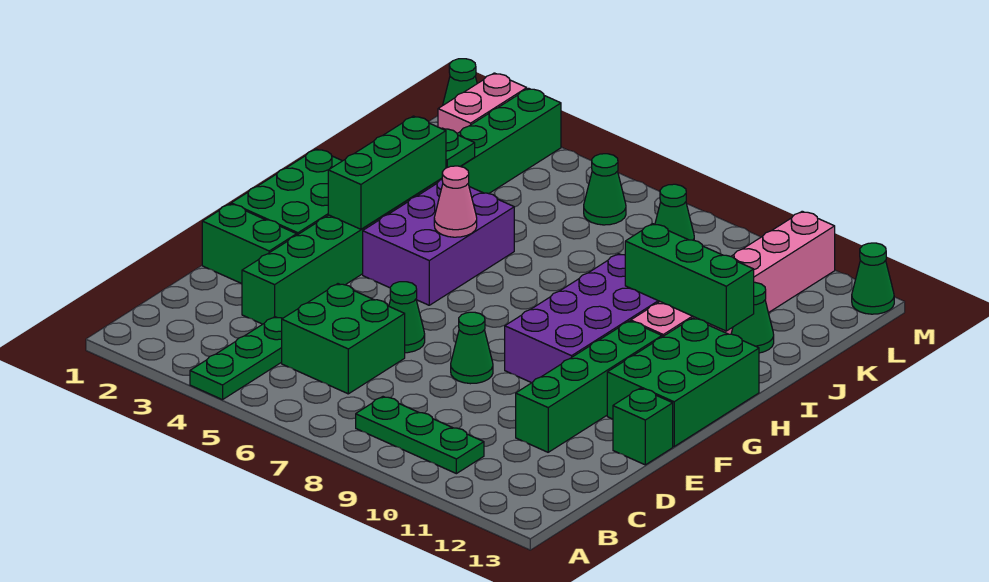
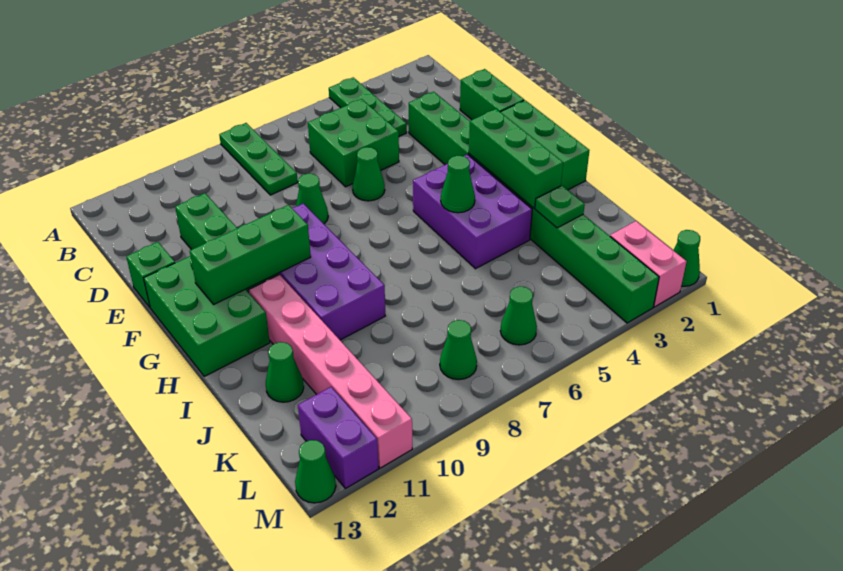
green 1x3 plate [356,397,484,474] -> green 1x3 plate turned to [219,123,298,195]
green 1x2 brick [202,204,297,284] -> green 1x2 brick turned to [460,69,524,120]
pink 1x1 cone [434,166,477,237] -> green 1x1 cone [441,156,475,213]
green 1x3 brick [625,224,754,331] -> green 1x3 brick moved to [190,205,311,304]
none -> purple 1x2 brick [298,387,378,488]

